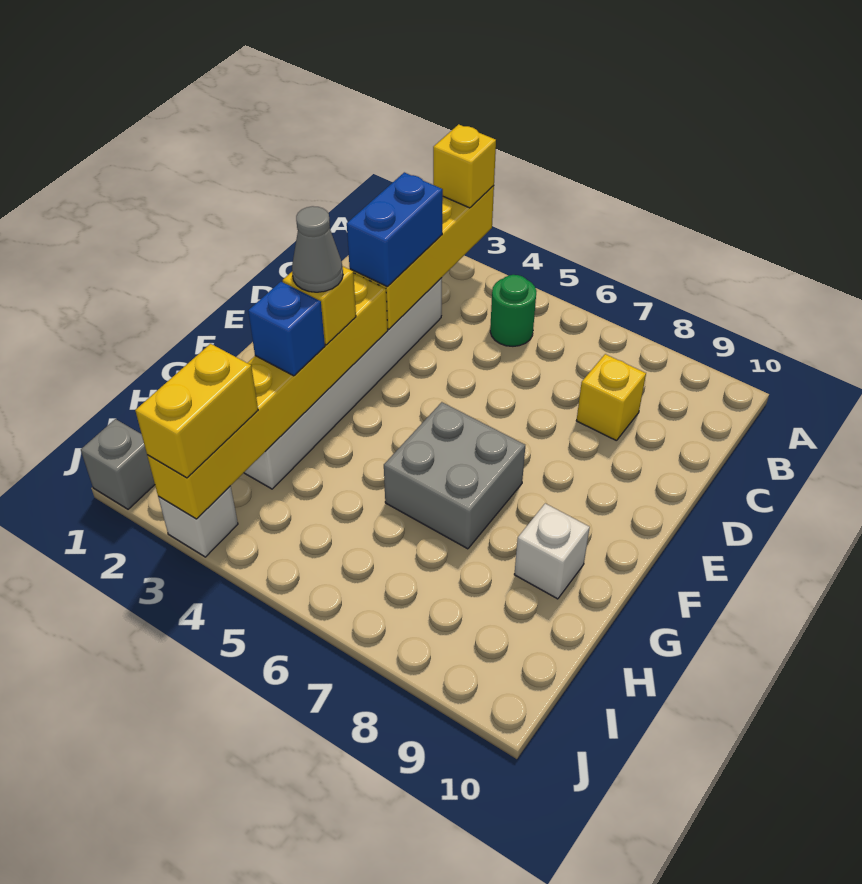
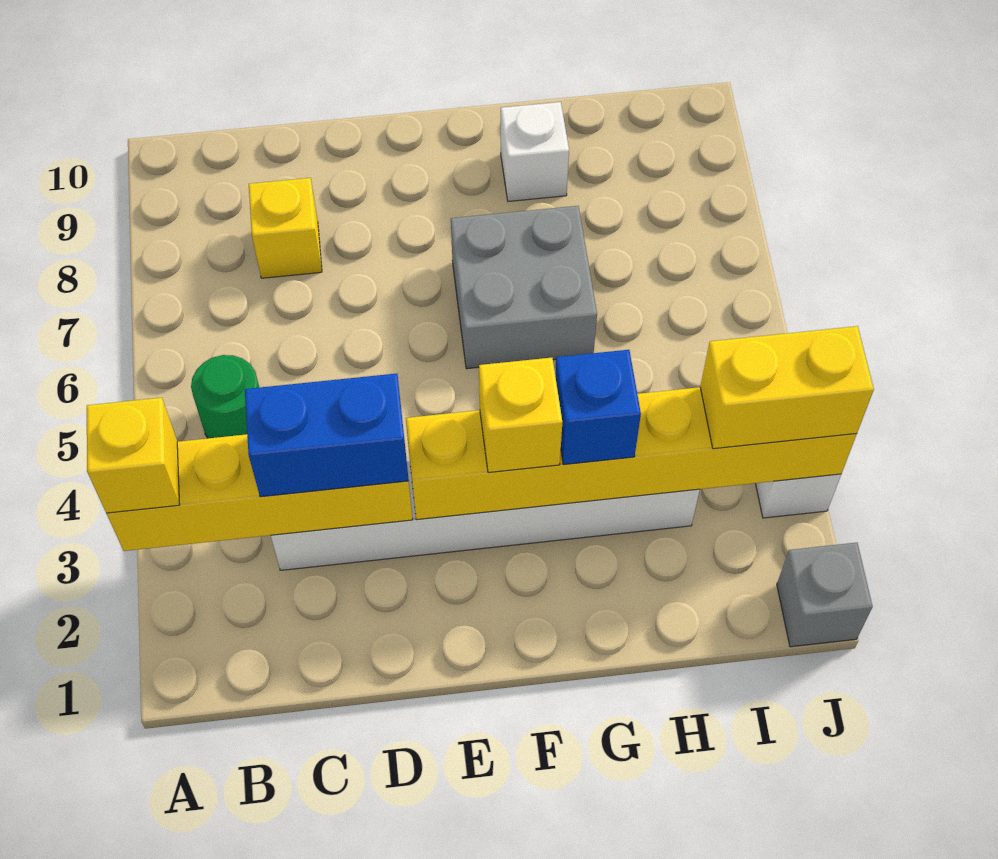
grey 1x1 cone [292,206,343,292] -> none

